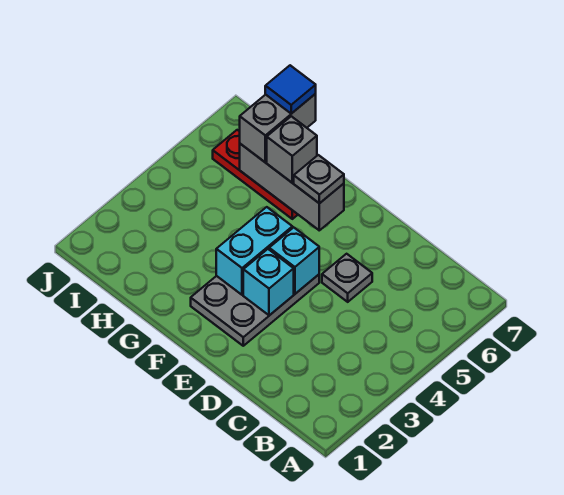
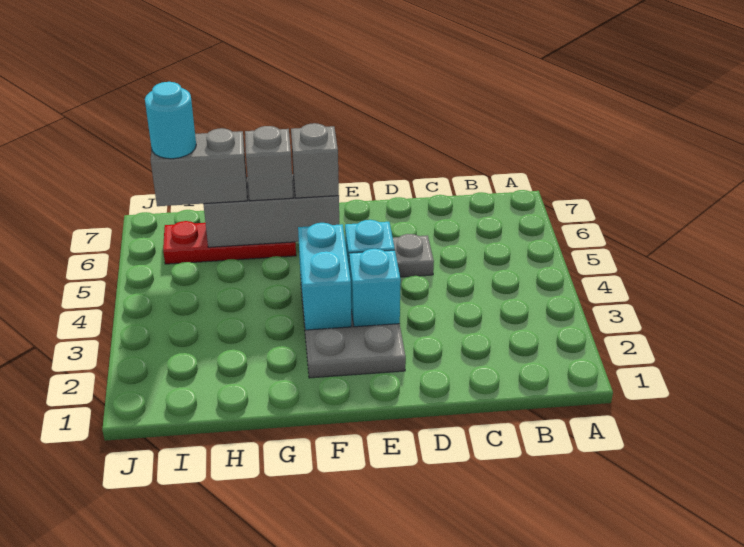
grey 1x1 plate [294,155,344,203] -> grey 1x1 brick [291,123,339,198]
grey 1x2 brick [240,94,316,162] -> grey 1x2 brick turned to [151,128,247,206]
blue 1x1 tile [265,65,316,114] -> none
none -> cyan 1x1 round brick [145,82,196,159]

